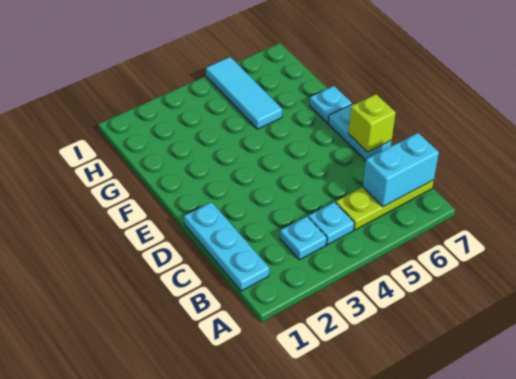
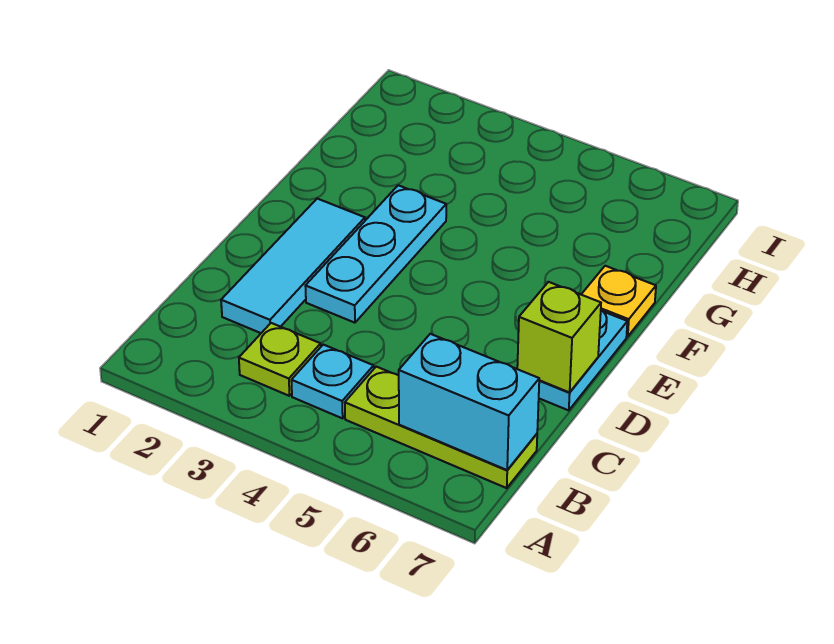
cyan 1x3 plate [184,202,269,291] -> cyan 1x3 plate moved to [305,185,446,323]
cyan 1x1 plate [280,216,327,260] -> lime 1x1 plate [239,323,321,396]
cyan 1x1 plate [310,86,352,123] -> yellow 1x1 plate [581,266,656,336]
cyan 1x3 tile [206,57,282,129] -> cyan 1x3 tile moved to [221,199,365,333]

